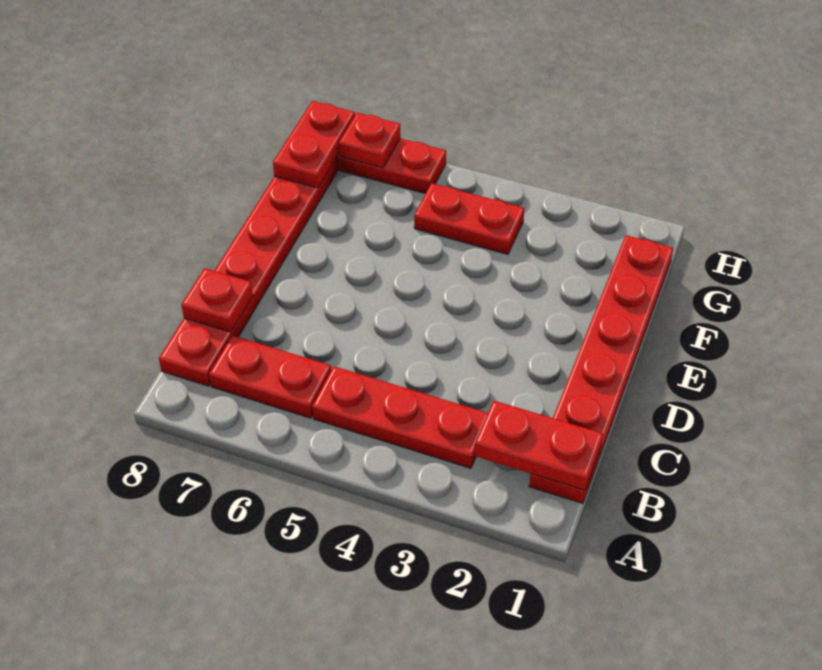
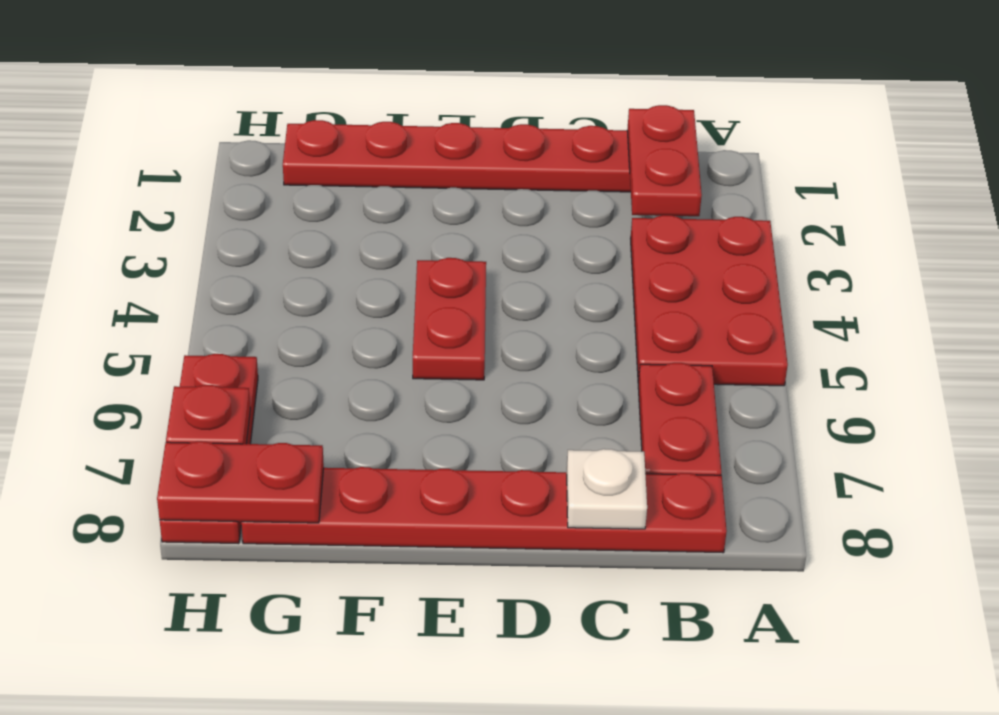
red 1x3 plate [312,366,488,468] -> red 2x3 plate [631,215,788,386]
red 1x1 plate [181,268,253,332] -> white 1x1 plate [567,449,647,529]
red 1x2 plate [414,183,524,254] -> red 1x2 plate moved to [413,258,486,380]

